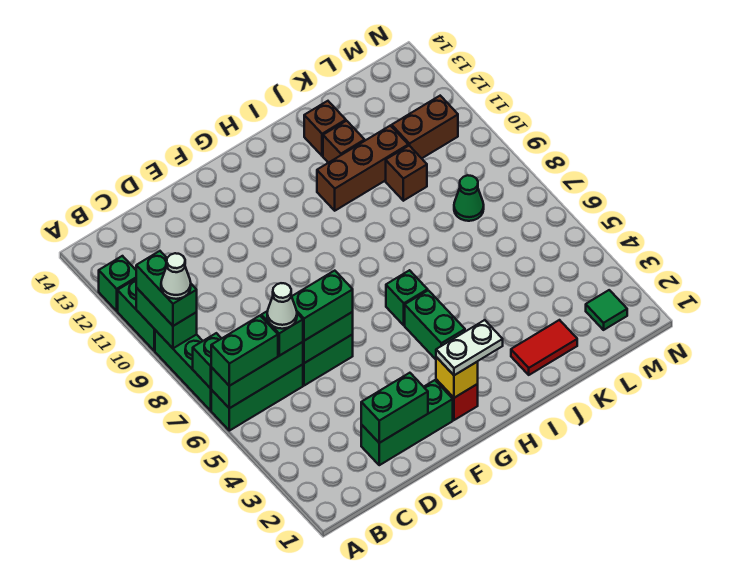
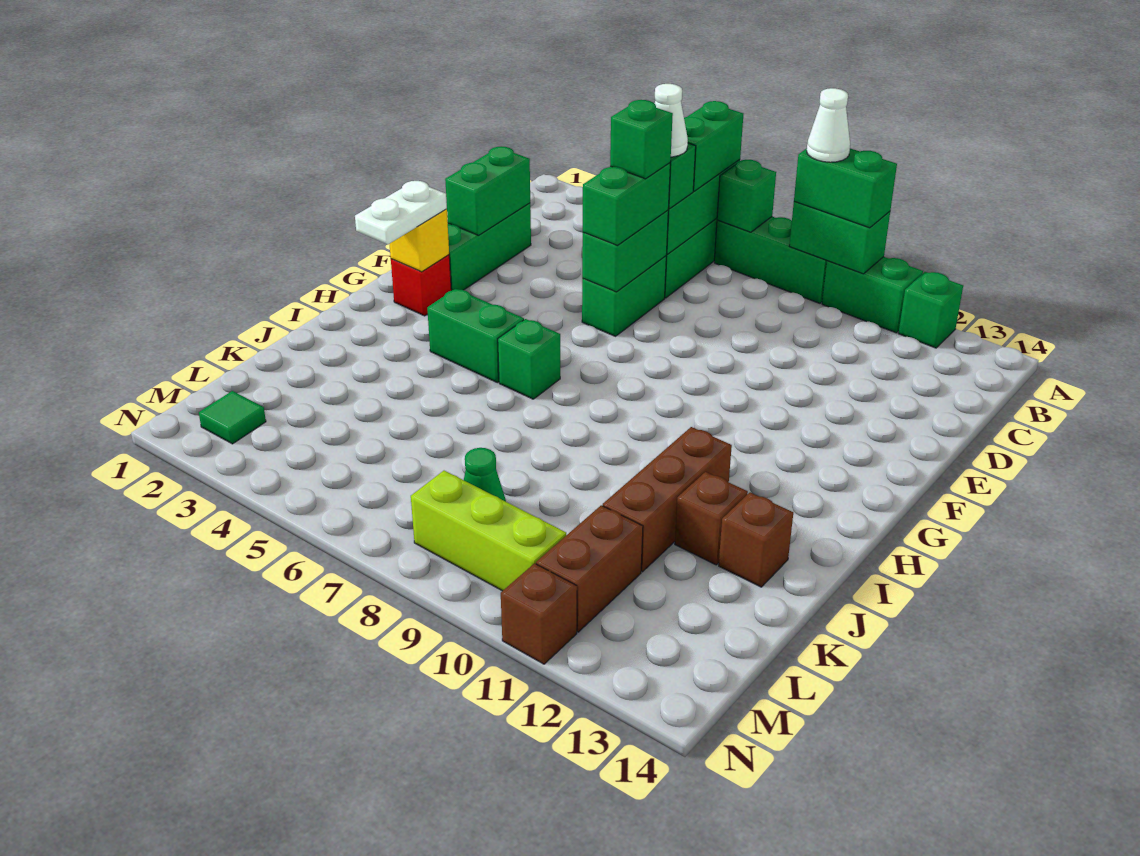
none -> green 1x1 brick [610,100,673,179]
red 1x2 tile [511,320,577,375] -> none
brown 1x1 brick [386,146,427,201] -> brown 1x1 brick moved to [501,563,577,664]
none -> lime 1x3 brick [411,471,566,591]

